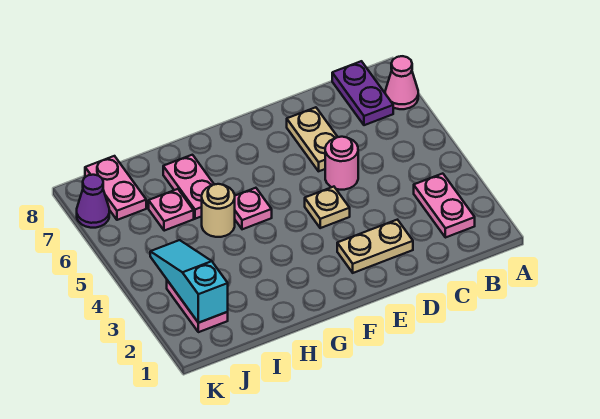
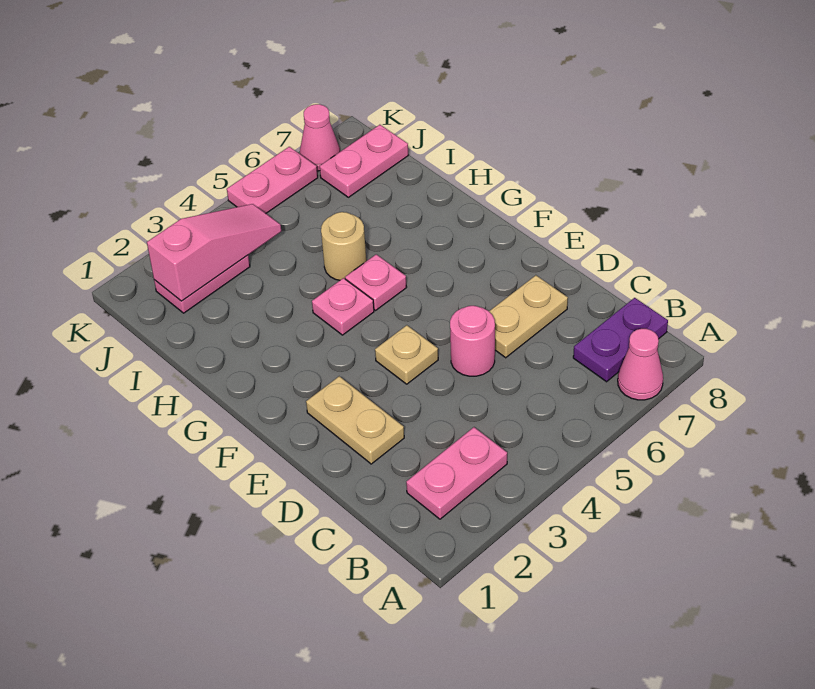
pink 1x2 plate [163,155,214,219] -> pink 1x2 plate moved to [227,147,318,213]
pink 1x1 plate [149,189,194,231] -> pink 1x1 plate moved to [312,278,374,335]
cyan 1x3 slope [150,240,228,323] -> pink 1x3 slope [147,204,281,301]
purple 1x1 cone [77,175,109,228] -> pink 1x1 cone [300,104,340,171]

